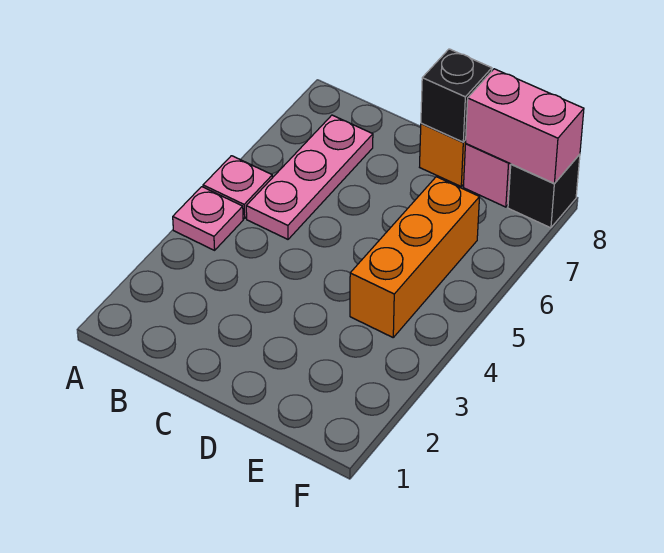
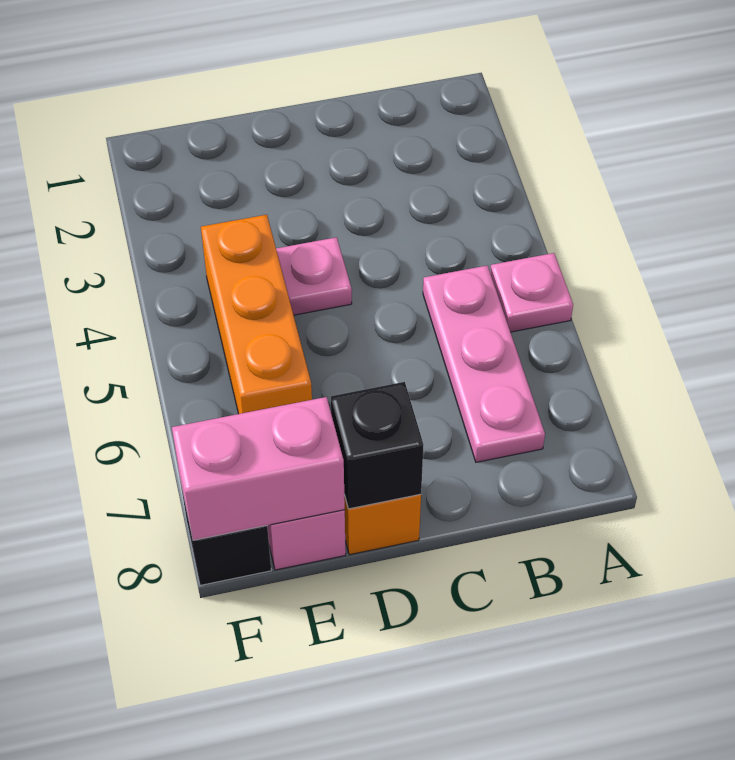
pink 1x1 plate [173,187,243,250] -> pink 1x1 plate moved to [276,237,352,315]

